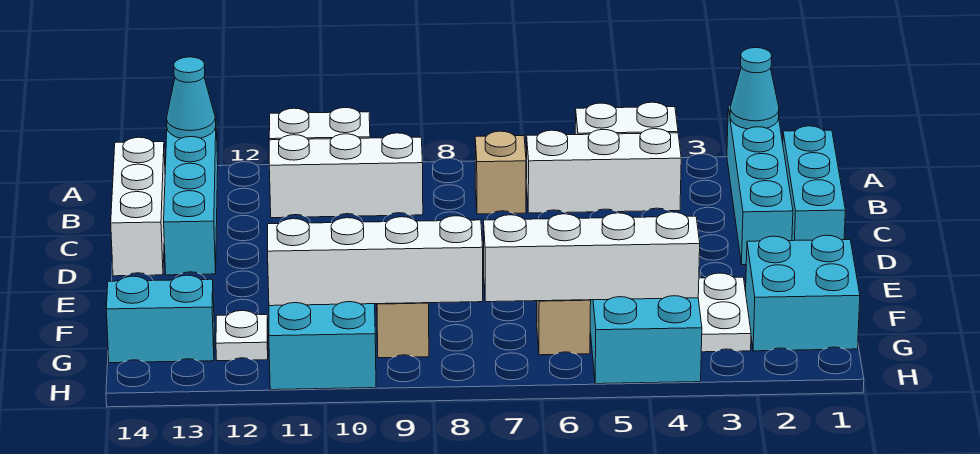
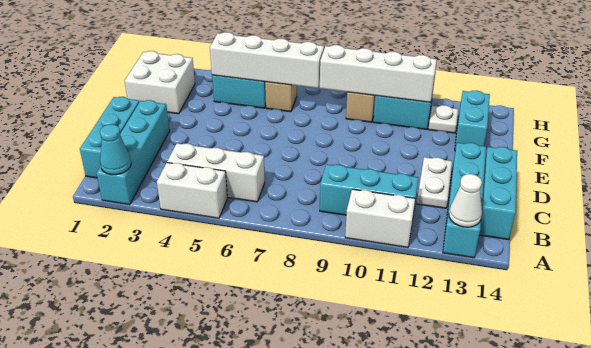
cyan 1x1 cone [167,57,216,138] -> white 1x1 cone [449,174,482,227]
tan 1x1 brick [475,131,526,214] -> none
white 1x3 brick [269,133,423,218] -> cyan 1x3 brick [320,164,419,221]
white 1x3 brick [111,137,165,276] -> cyan 1x3 brick [479,147,517,240]
cyan 2x2 brick [746,235,860,351] -> white 2x2 brick [125,51,195,114]
white 1x2 plate [698,273,751,352] -> white 1x2 plate moved to [417,157,452,208]
cyan 1x2 brick [106,275,214,363] -> cyan 1x2 brick turned to [455,91,490,151]

